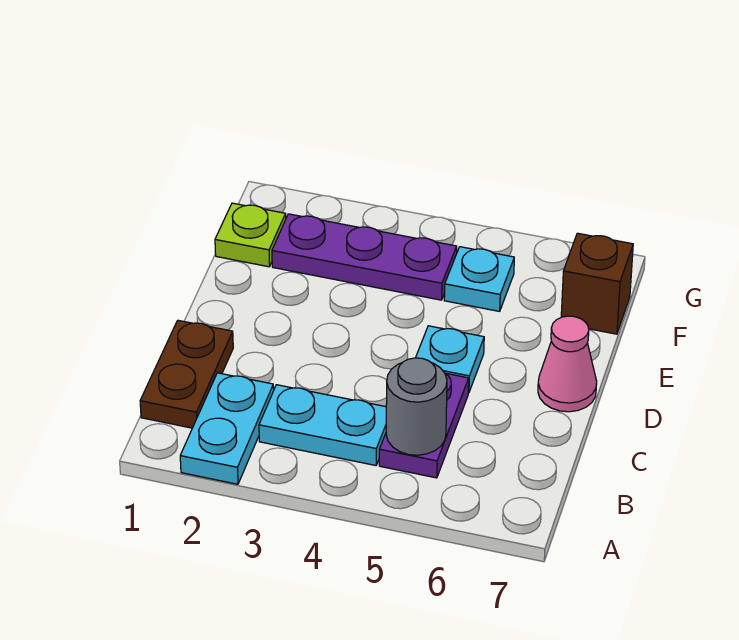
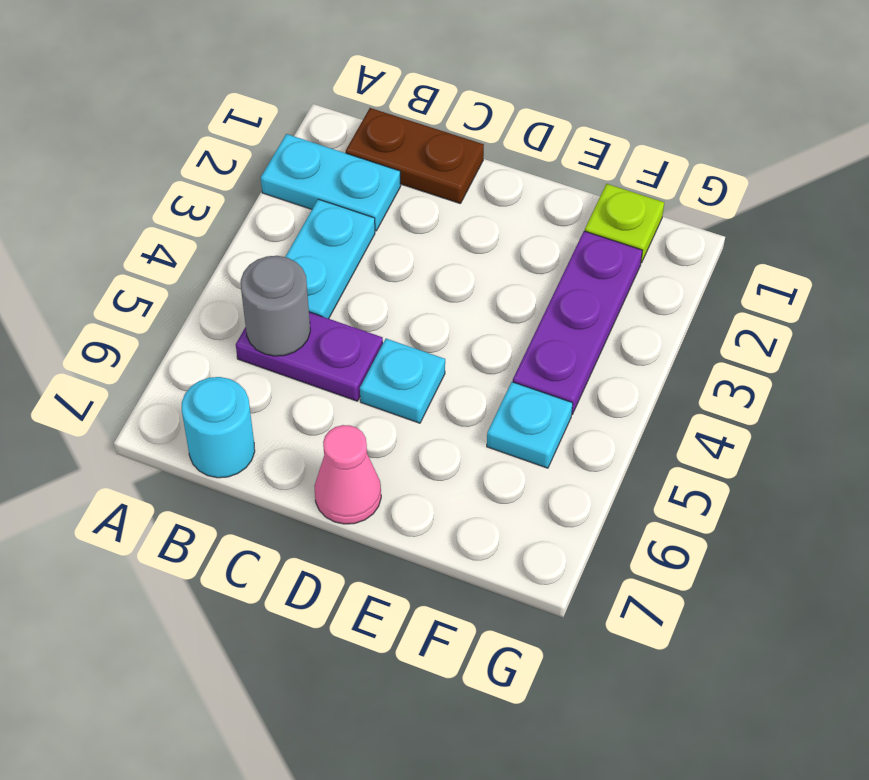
none -> cyan 1x1 round brick [182,377,255,478]
brown 1x1 brick [561,233,633,334] -> none

